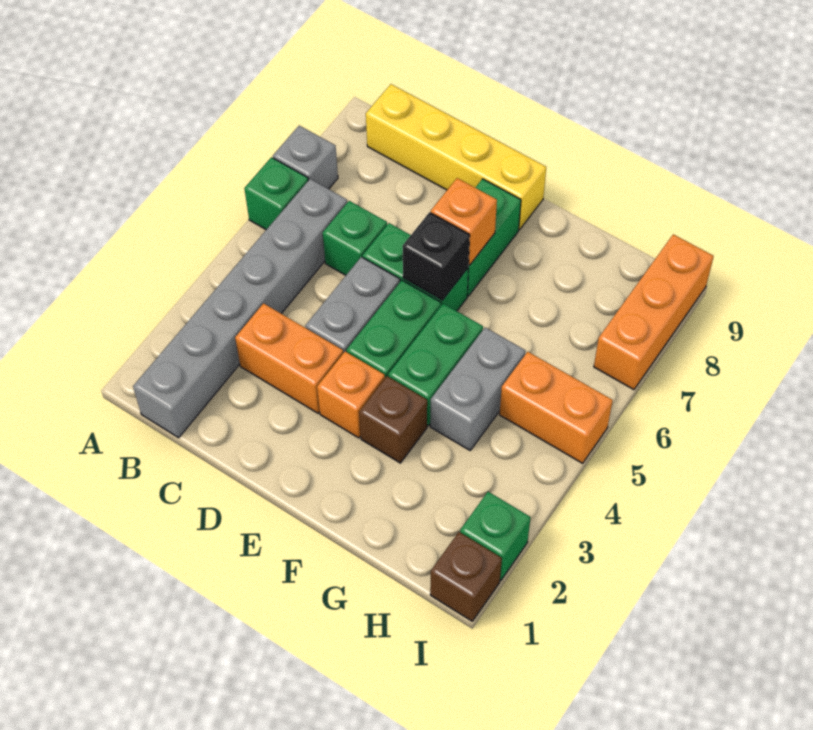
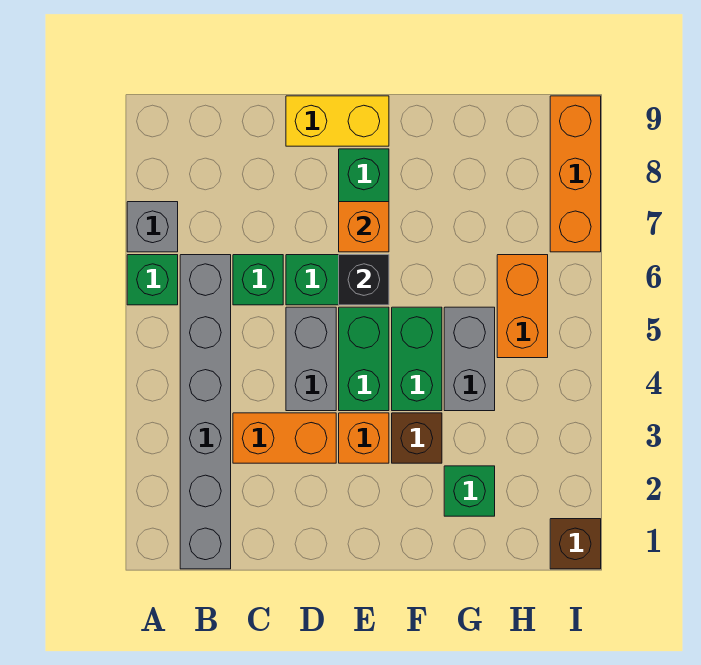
yellow 1x4 brick [366,84,546,230] -> yellow 1x2 brick [286,96,389,146]
orange 1x2 brick [500,352,613,463] -> orange 1x2 brick turned to [497,255,548,358]
green 1x1 brick [460,492,531,580] -> green 1x1 brick moved to [444,466,495,516]

